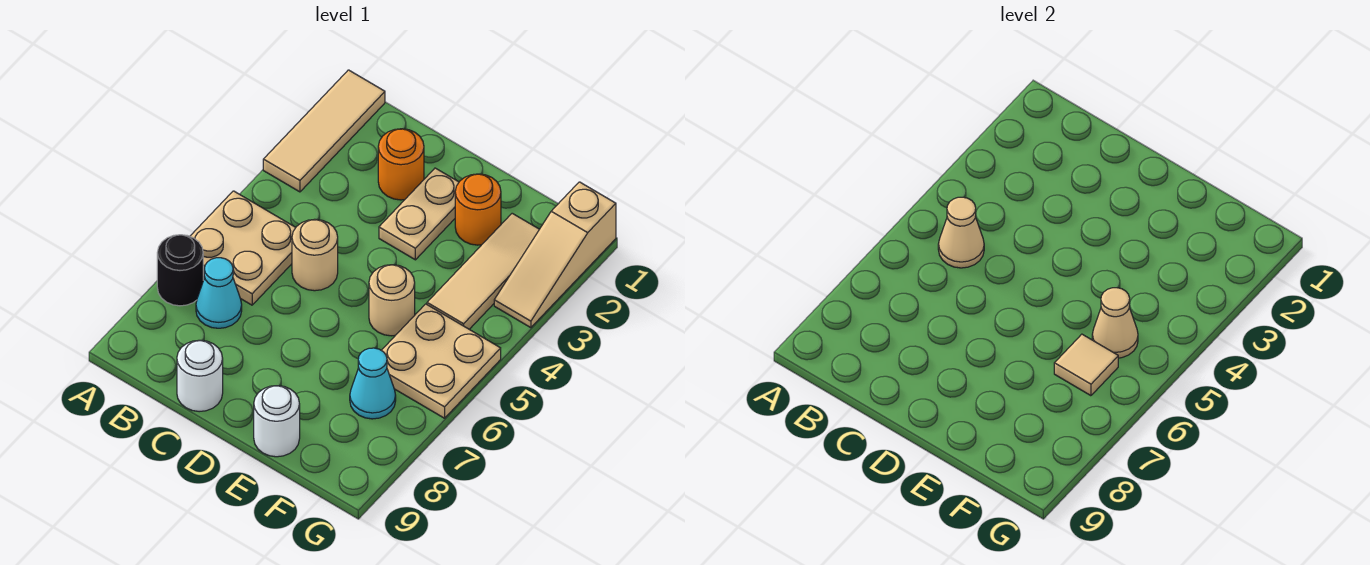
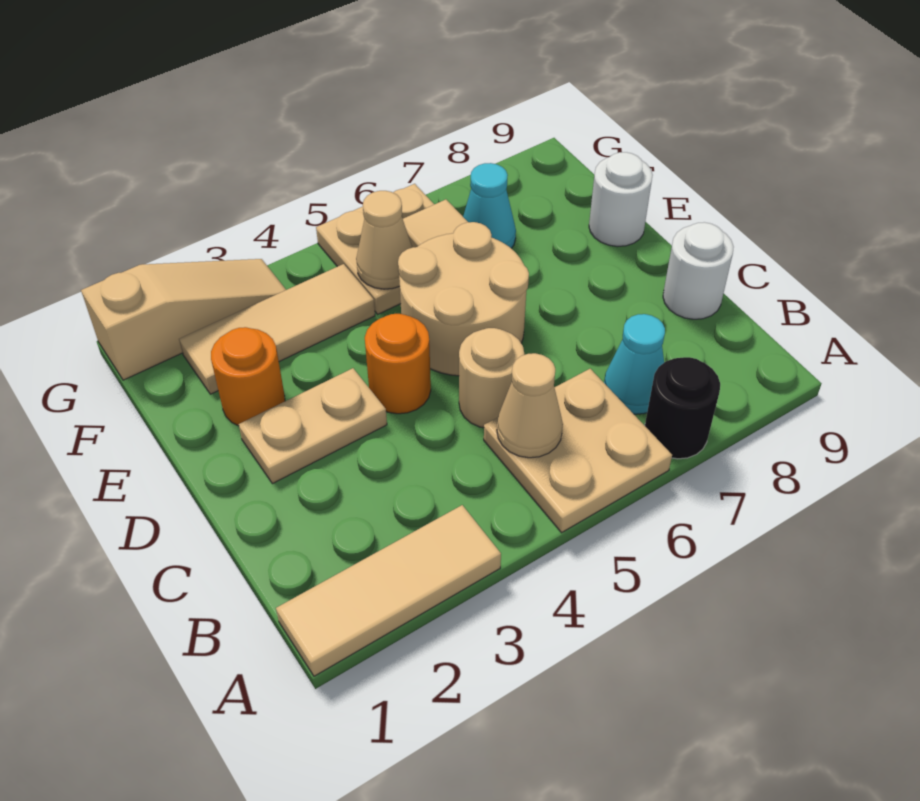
orange 1x1 round brick [378,129,424,200] -> orange 1x1 round brick moved to [365,314,431,414]
tan 1x1 round brick [369,265,415,336] -> tan 2x2 round brick [398,222,529,376]

